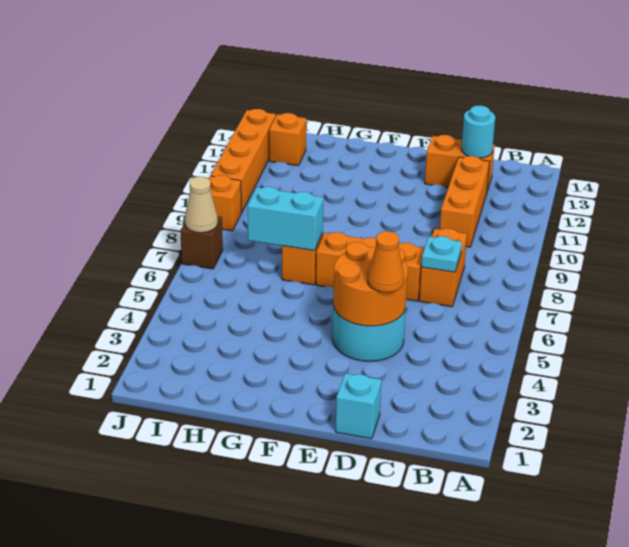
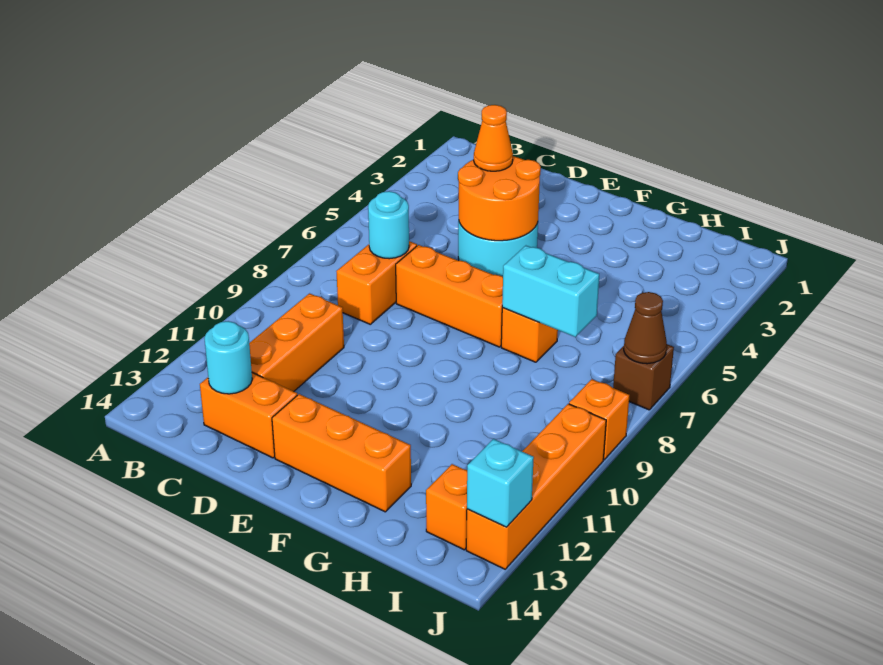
cyan 1x1 plate [421,236,462,272] -> cyan 1x1 round brick [368,191,409,259]
cyan 1x1 brick [336,374,381,439] -> cyan 1x1 brick moved to [467,439,534,527]
none -> orange 1x3 brick [272,394,411,512]
tan 1x1 cone [185,177,218,233] -> brown 1x1 cone [624,292,667,364]

